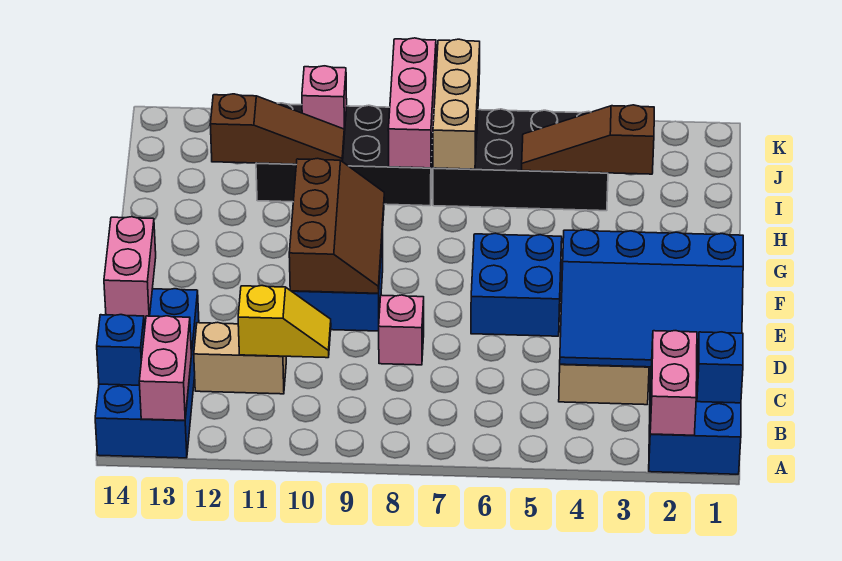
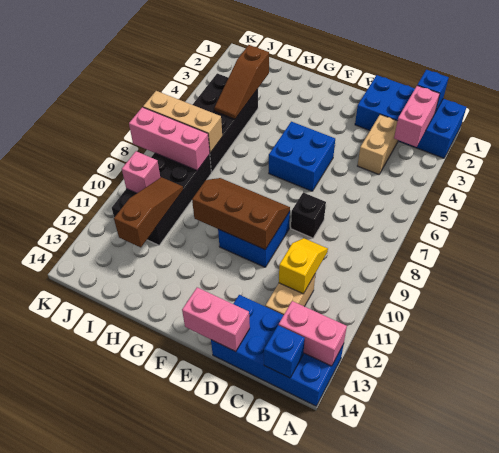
pink 1x2 brick [650,331,697,435] -> pink 1x2 brick turned to [394,86,440,147]
blue 3x4 slope [560,230,743,367] -> none
pink 1x1 brick [379,295,424,365] -> black 1x1 brick [291,193,326,238]

